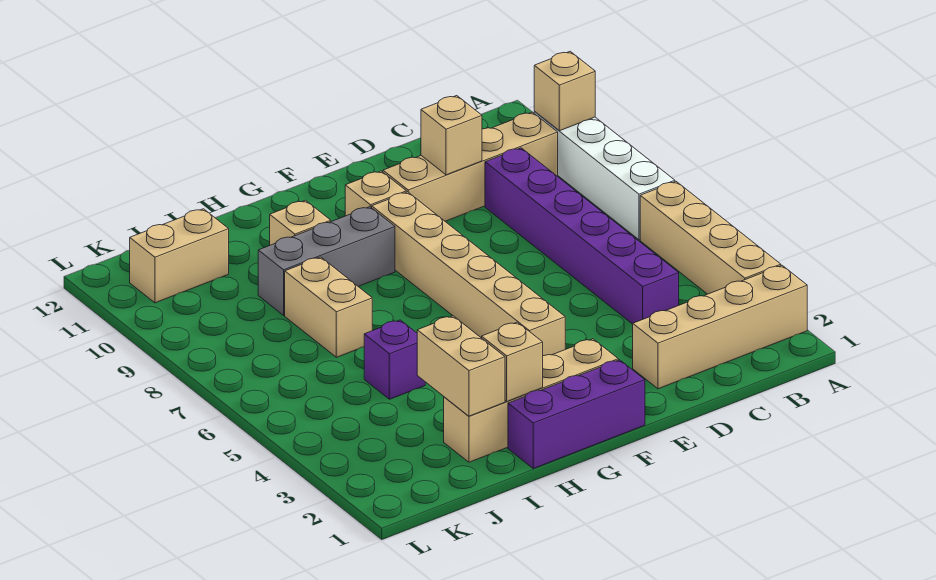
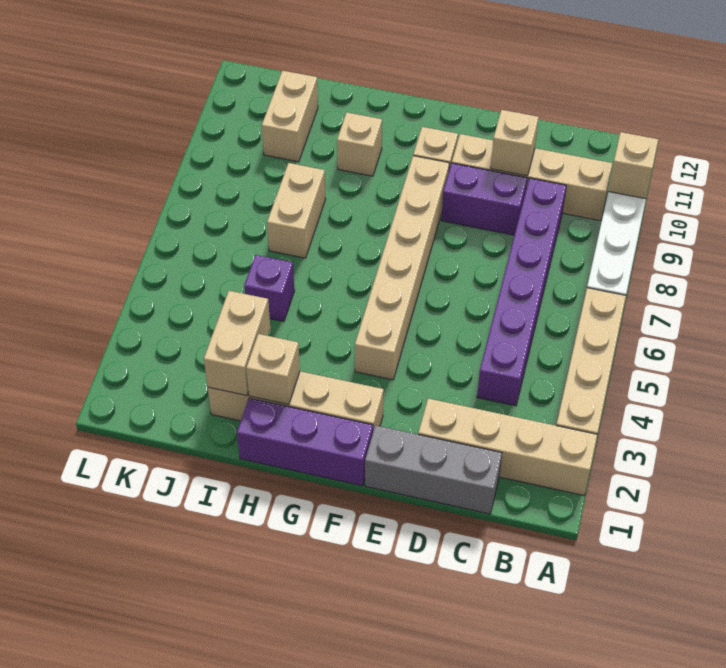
none -> purple 1x2 brick [441,163,527,235]
grey 1x3 brick [258,207,395,315] -> grey 1x3 brick moved to [365,425,502,514]
tan 1x2 brick [130,209,229,303] -> tan 1x2 brick turned to [262,71,318,162]

